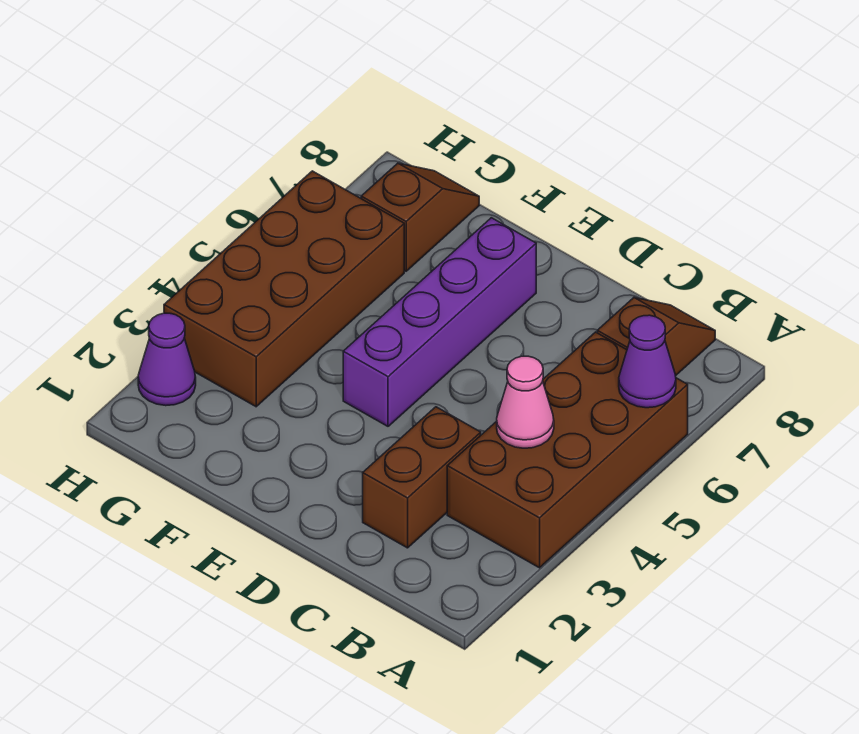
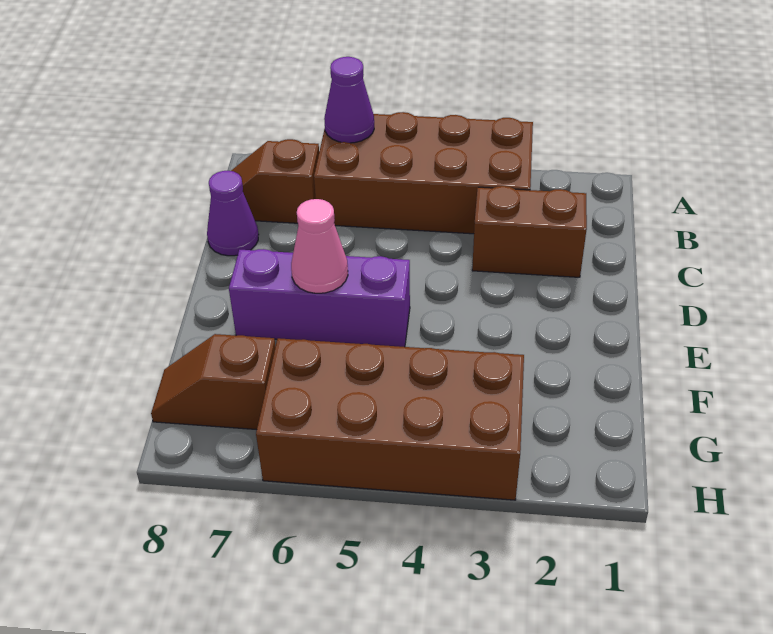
pink 1x1 cone [497,356,554,448] -> pink 1x1 cone moved to [291,199,348,293]
purple 1x4 brick [343,218,536,426] -> purple 1x3 brick [229,249,410,347]
purple 1x1 cone [138,313,196,406] -> purple 1x1 cone moved to [207,171,259,256]

